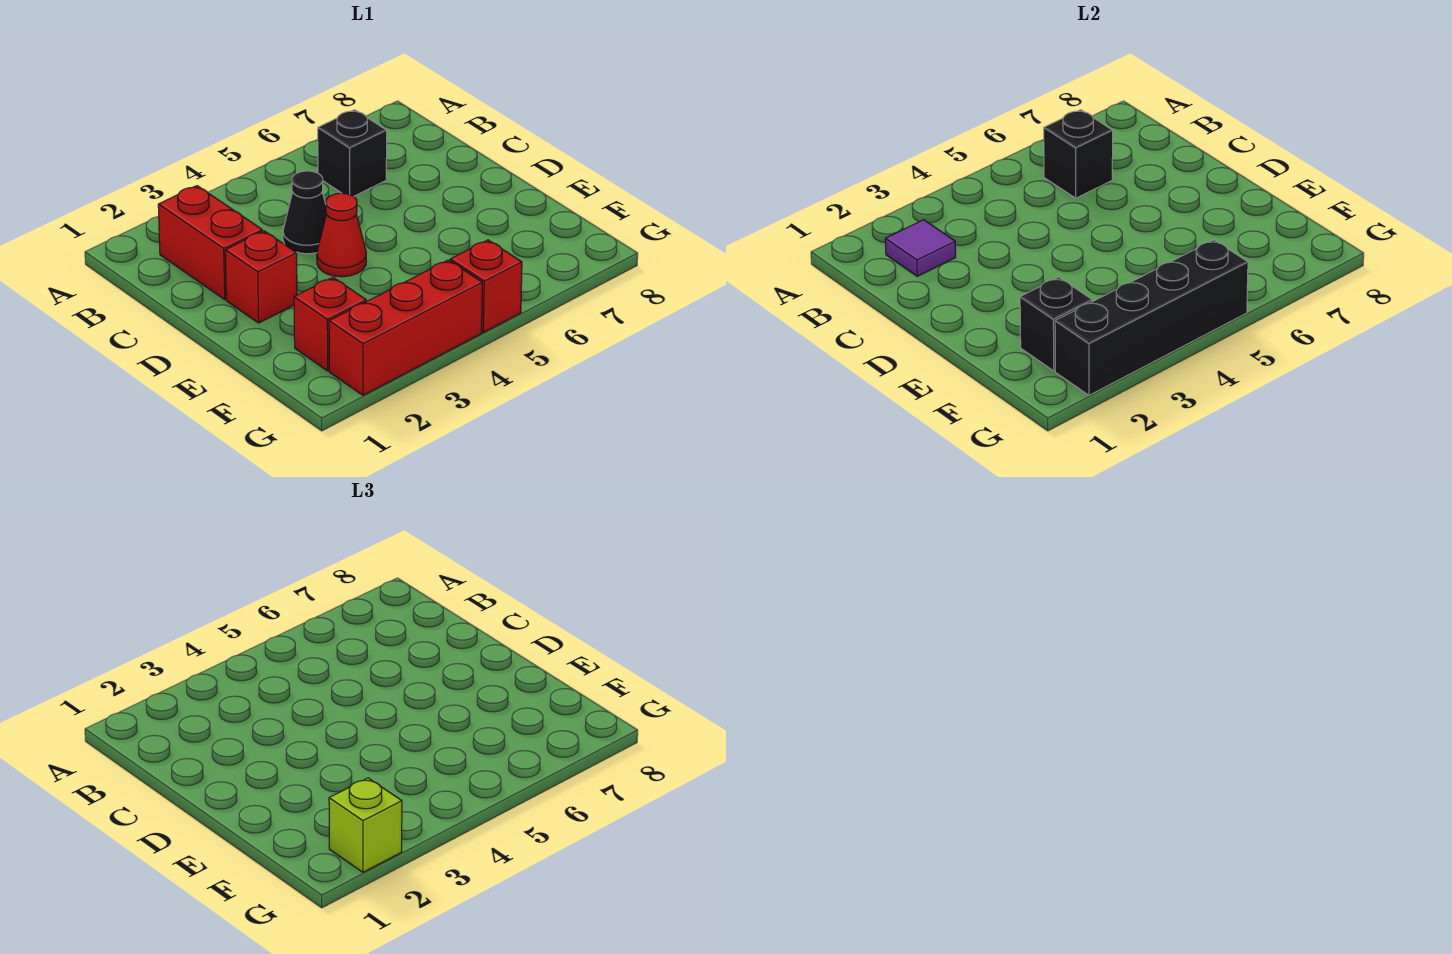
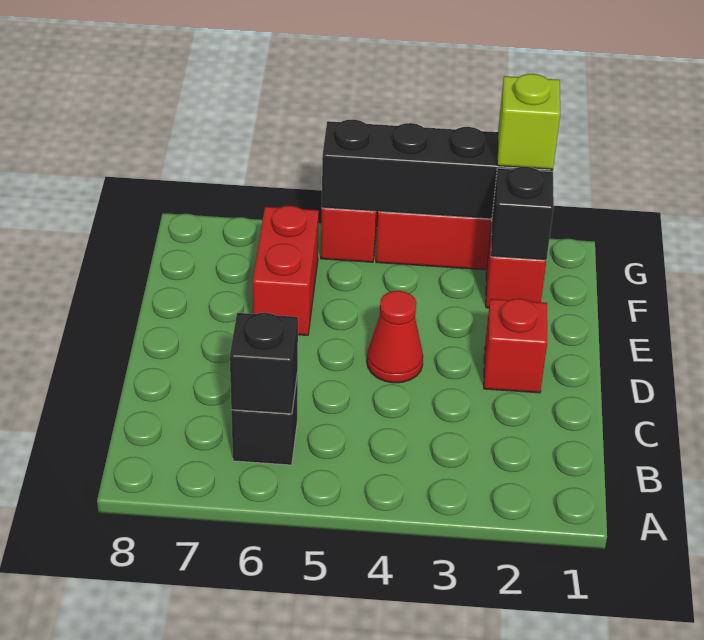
red 1x2 brick [158,186,262,299] -> red 1x2 brick moved to [253,206,319,335]
purple 1x1 tile [885,220,956,276] -> none
black 1x1 cone [283,171,326,254] -> none

